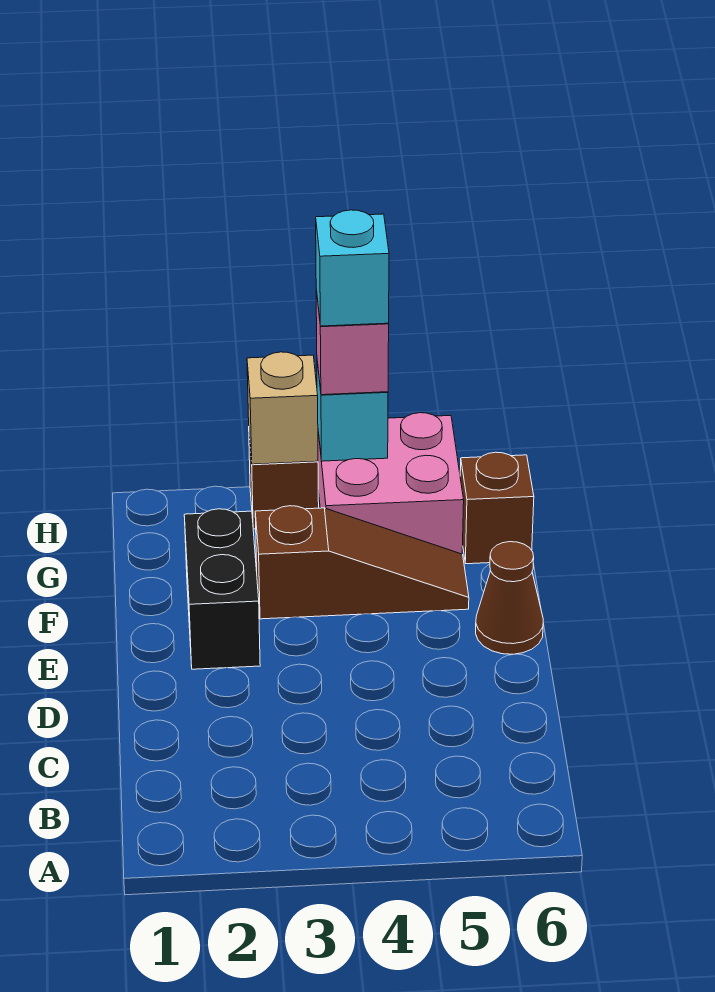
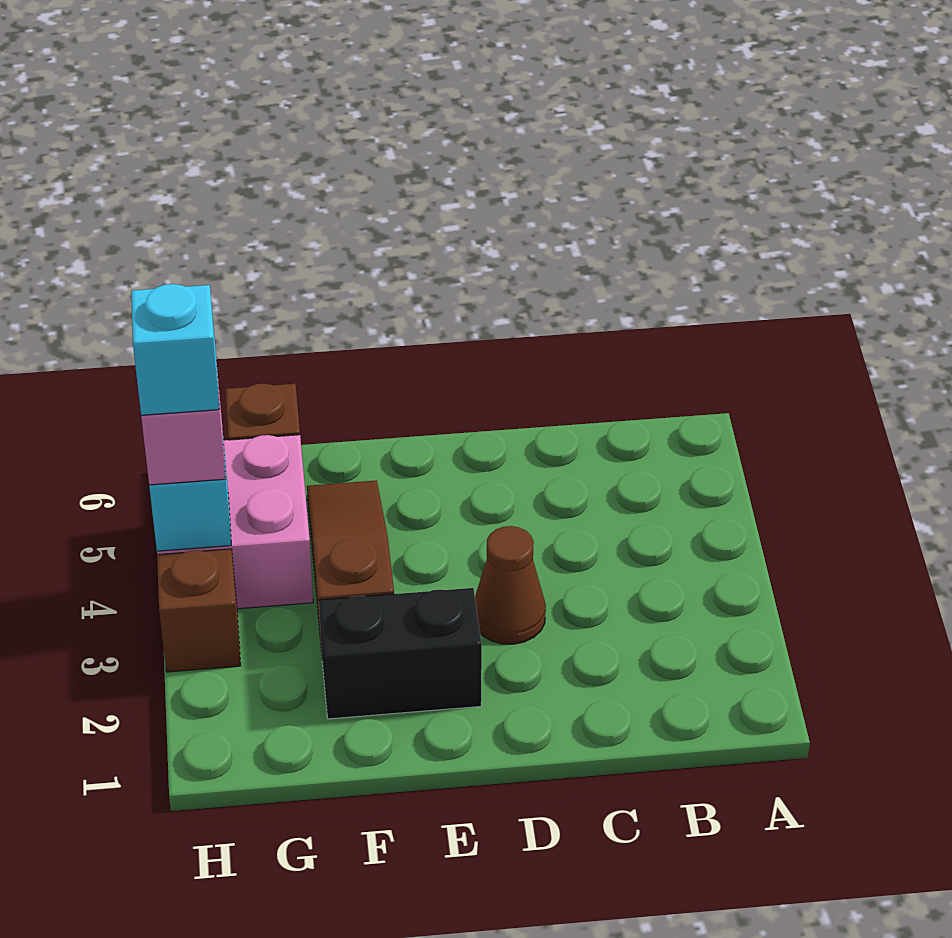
brown 1x1 cone [476,542,543,654] -> brown 1x1 cone moved to [475,526,546,644]
tan 1x1 brick [247,352,318,464] -> none

